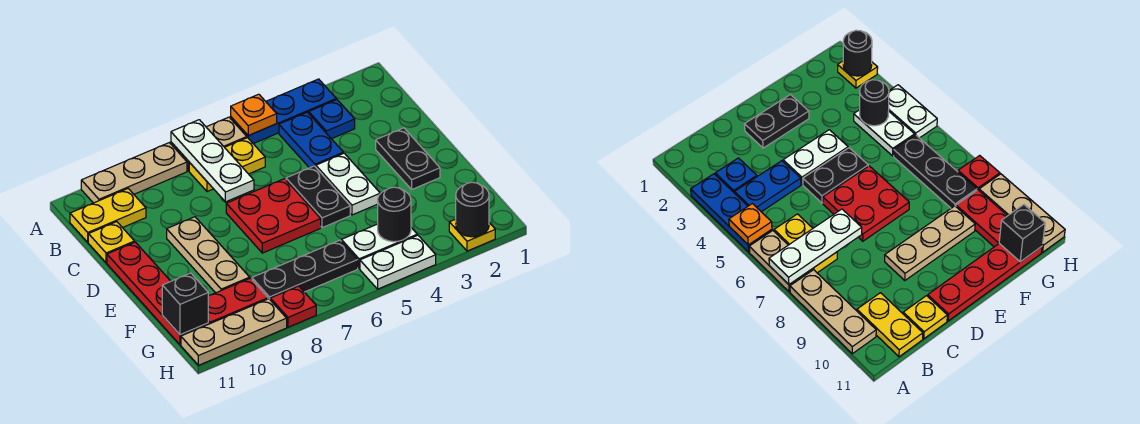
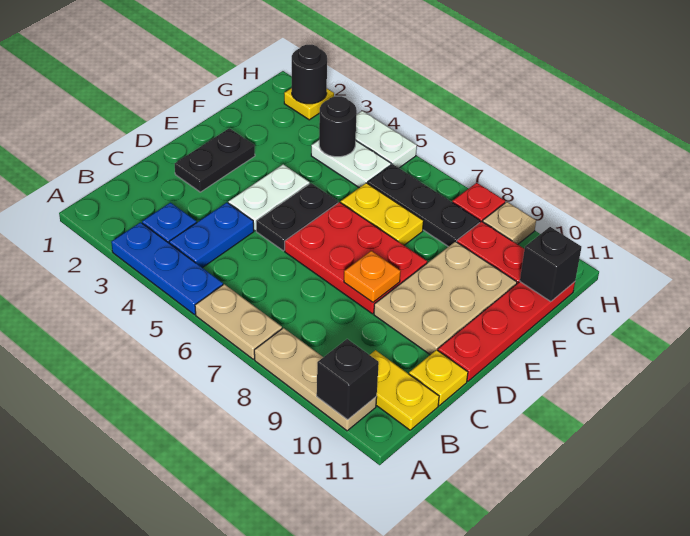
orange 1x1 plate [231,94,277,136] -> orange 1x1 plate moved to [344,251,401,302]
white 1x3 plate [171,120,254,202] -> none
none -> black 1x1 brick [317,339,379,420]
yellow 1x2 plate [189,138,265,192] -> yellow 1x2 plate moved to [341,183,424,245]
red 2x2 plate [226,179,321,253] -> red 2x3 plate [285,202,427,314]
tan 1x3 plate [167,217,250,293] -> tan 2x3 plate [374,242,517,355]
tan 1x3 plate [181,299,287,365] -> tan 1x1 plate [483,202,536,244]

